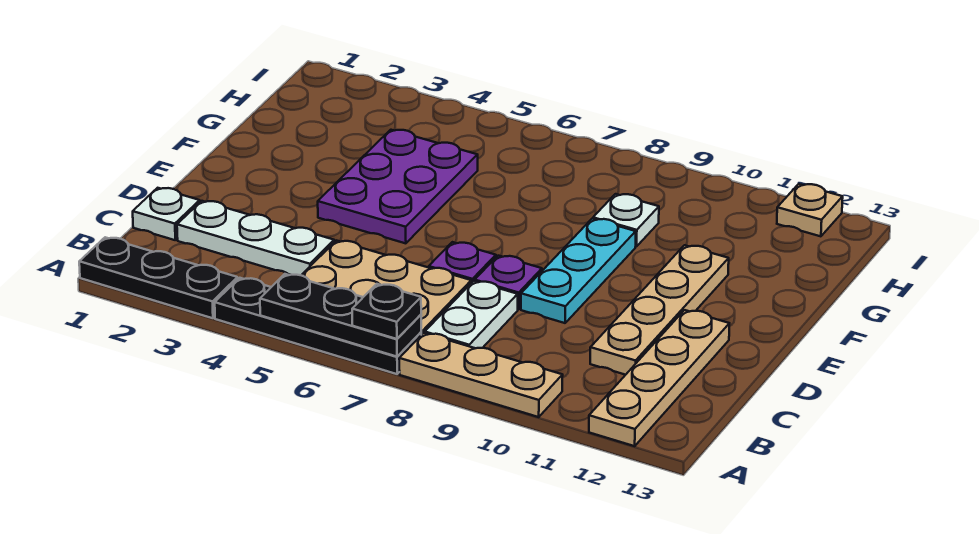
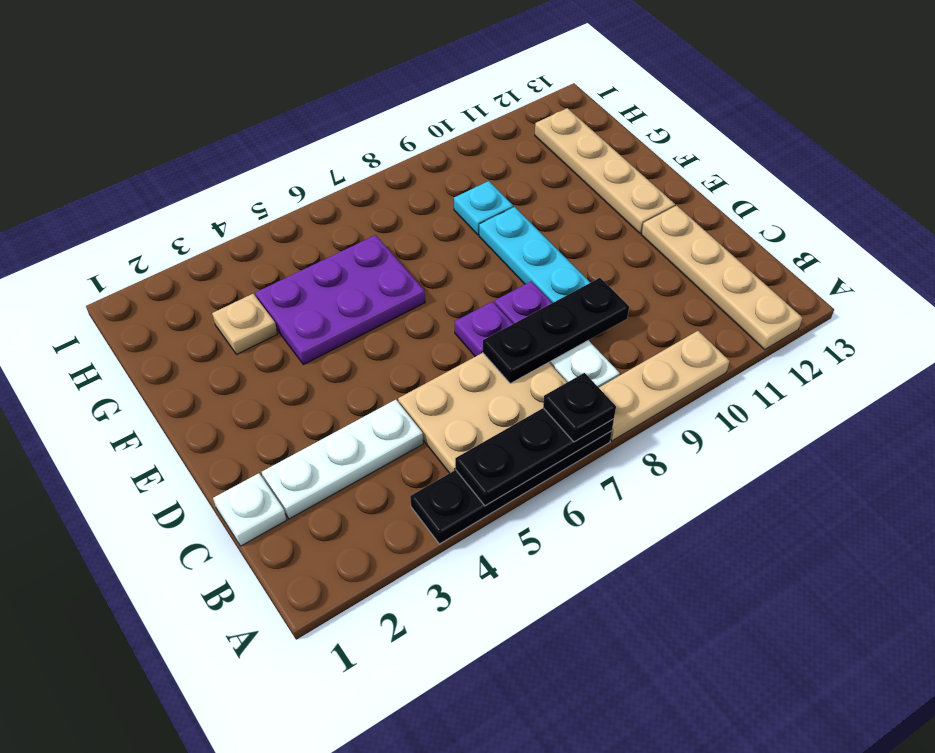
black 1x3 plate [79,237,238,318] -> black 1x3 plate moved to [483,278,629,383]
tan 1x4 plate [590,245,729,375] -> tan 1x4 plate moved to [535,108,675,234]
purple 2x3 plate [318,130,478,243] -> purple 2x3 plate turned to [255,235,425,365]
white 1x1 plate [593,194,659,247] -> cyan 1x1 plate [454,181,513,235]
tan 1x1 plate [777,184,843,236] -> tan 1x1 plate moved to [212,294,277,354]

